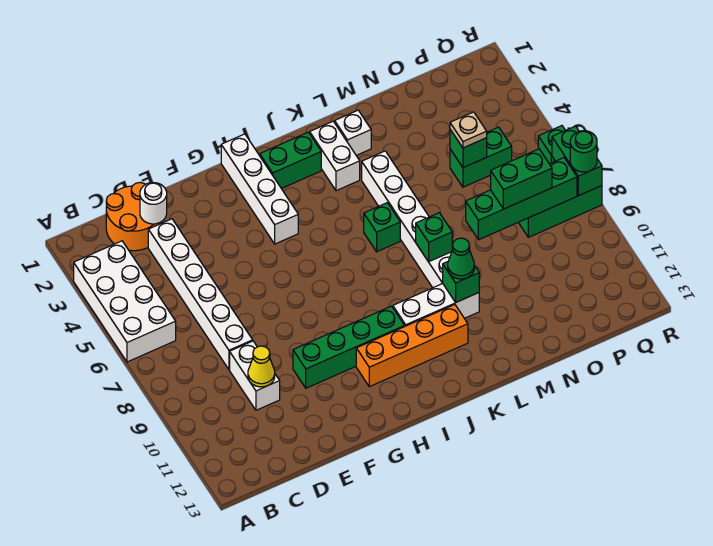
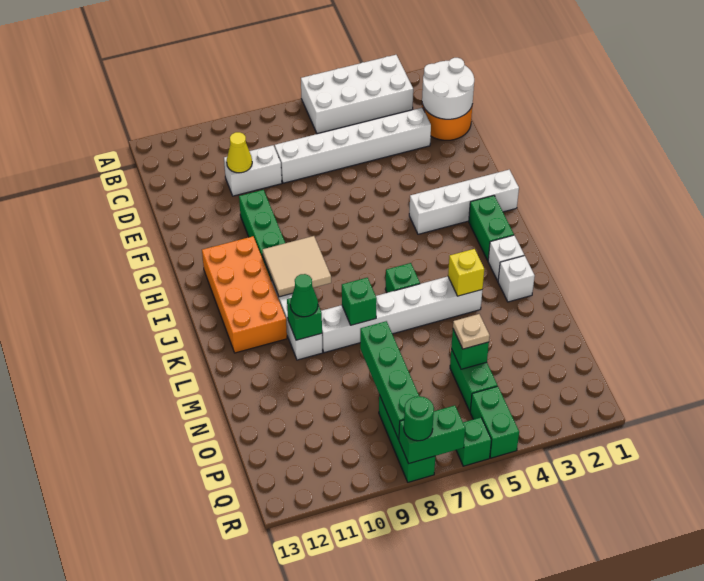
white 1x1 round brick [140,183,167,224] -> white 2x2 round brick [422,58,474,119]
orange 1x4 brick [356,305,468,387] -> orange 2x4 brick [202,236,287,353]
none -> tan 2x2 tile [262,236,331,297]
white 1x2 brick [310,121,360,191] -> white 1x1 brick [488,235,524,281]
none -> yellow 1x1 brick [448,249,484,296]
green 1x2 brick [491,149,552,209] -> green 1x2 brick moved to [470,386,519,458]

